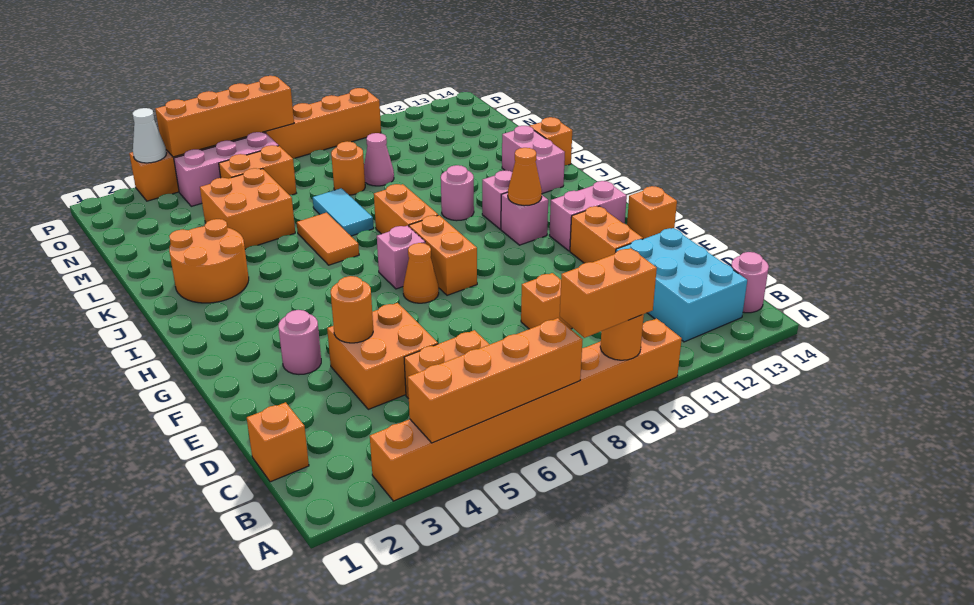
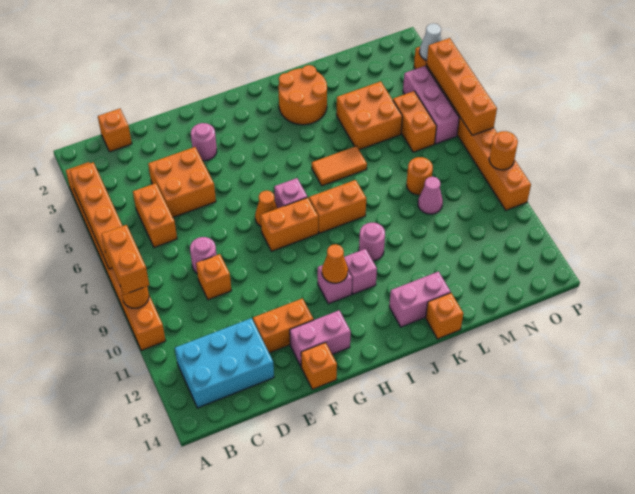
pink 1x1 round brick [731,252,769,313] -> pink 1x1 round brick moved to [190,237,216,273]
orange 1x1 round brick [331,276,373,343] -> orange 1x1 round brick moved to [489,131,518,170]
pink 1x2 brick [549,181,627,251] -> pink 1x2 brick turned to [290,311,351,366]
cyan 1x2 tile [313,188,374,236] -> none

